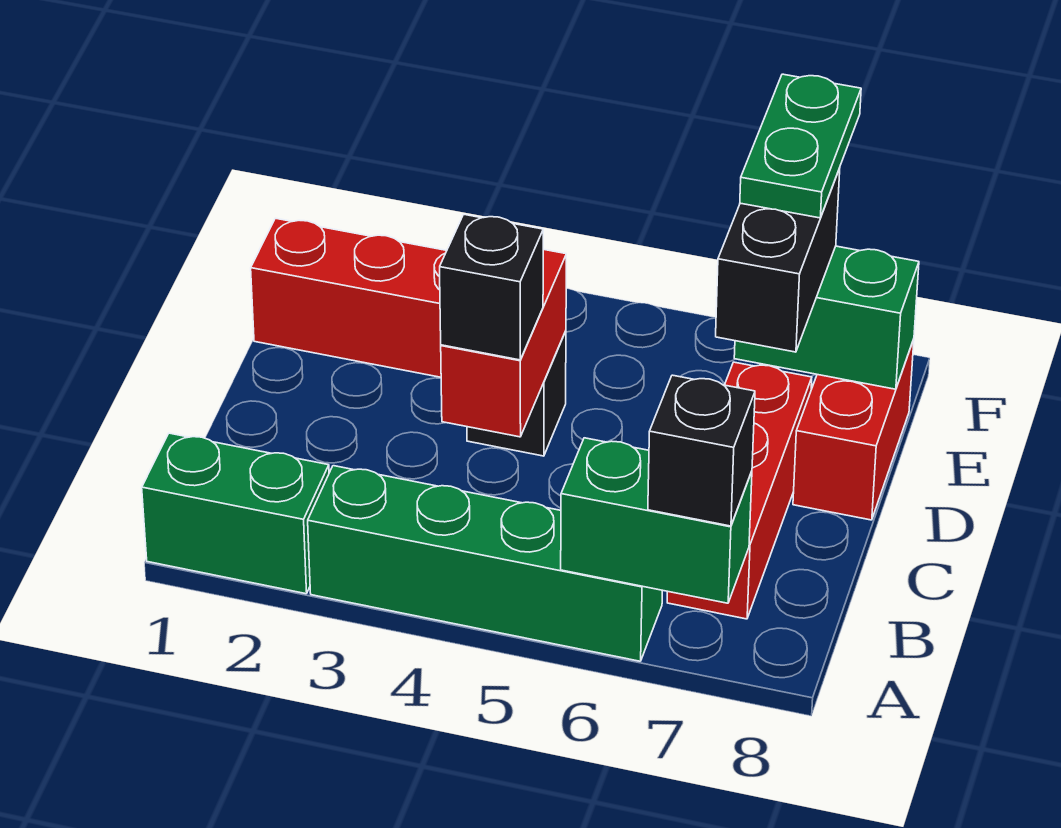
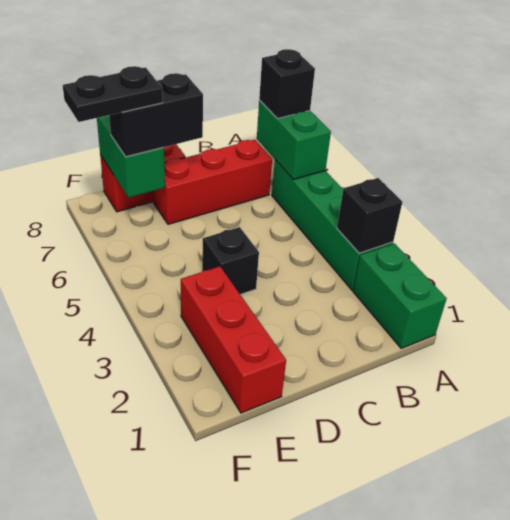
red 1x2 brick [441,249,566,437] -> none
black 1x1 brick [440,214,543,360] -> black 1x1 brick moved to [337,178,402,253]
green 1x2 plate [740,74,861,218] -> black 1x2 plate [63,66,163,122]

